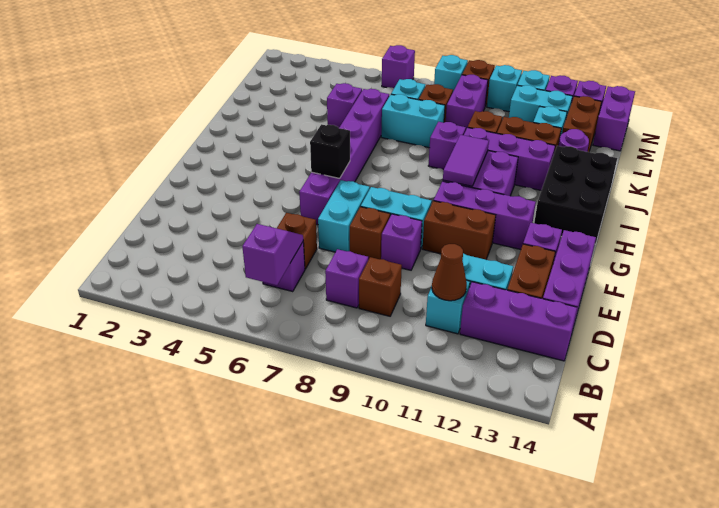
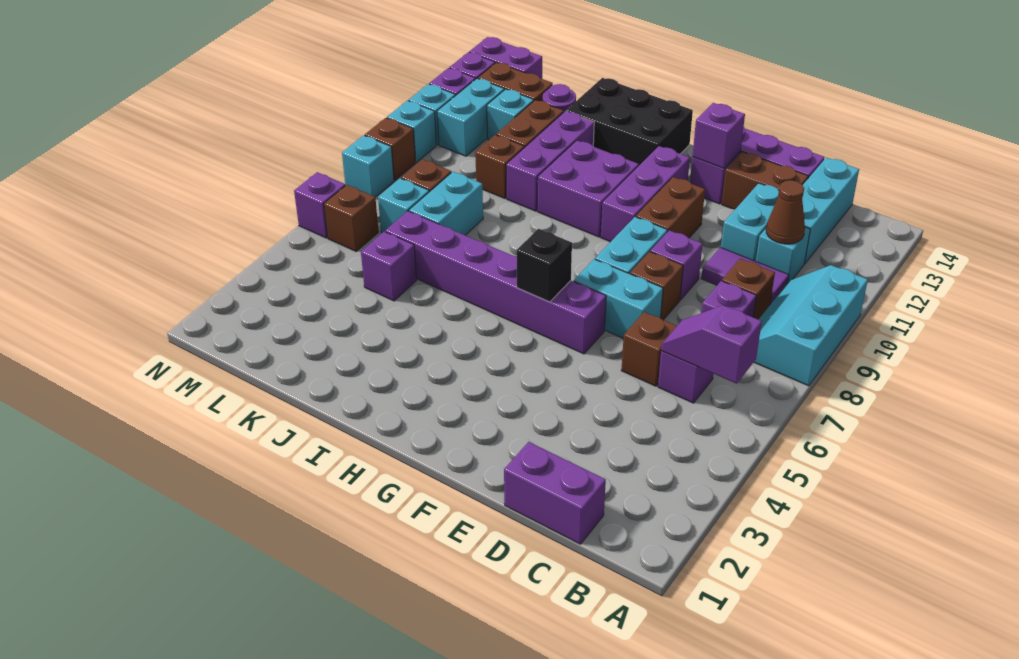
none -> cyan 2x3 slope [754,265,868,386]
purple 1x3 brick [460,282,577,361] -> cyan 1x3 brick [802,158,859,263]
purple 1x2 tile [443,135,489,186] -> purple 1x2 tile moved to [701,247,789,305]
purple 1x1 brick [428,122,466,170] -> purple 1x1 brick moved to [692,103,745,168]
purple 1x2 brick [446,75,488,129] -> purple 1x2 brick moved to [504,442,606,544]
none -> brown 1x1 brick [324,185,378,251]

